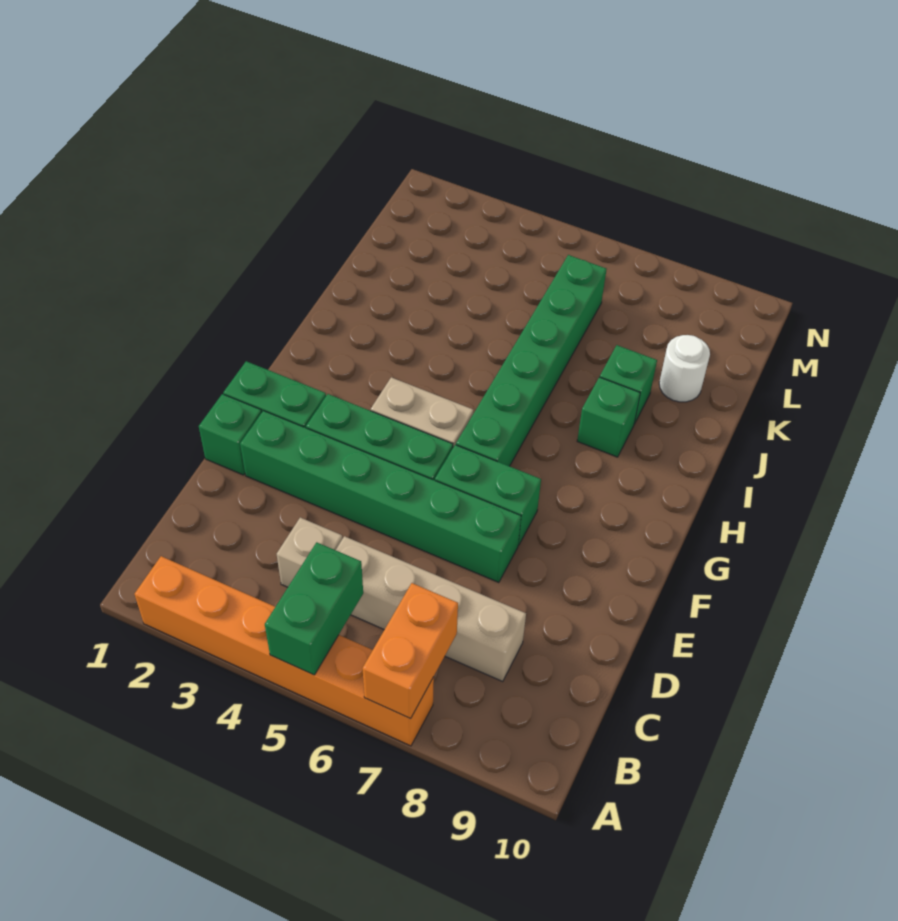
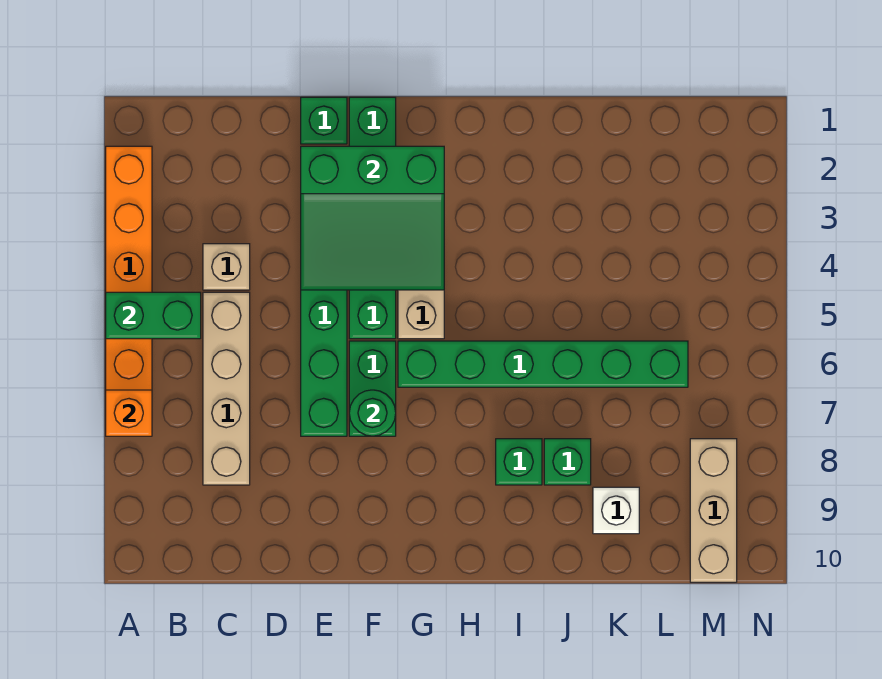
orange 1x2 brick [362,583,458,719] -> orange 1x1 brick [106,390,152,436]
none -> green 3x3 slope [301,146,444,290]
none -> green 1x1 round brick [349,390,396,436]
white 1x1 round brick [659,335,710,402] -> white 1x1 brick [593,487,639,534]
none -> tan 1x3 brick [690,439,737,582]

